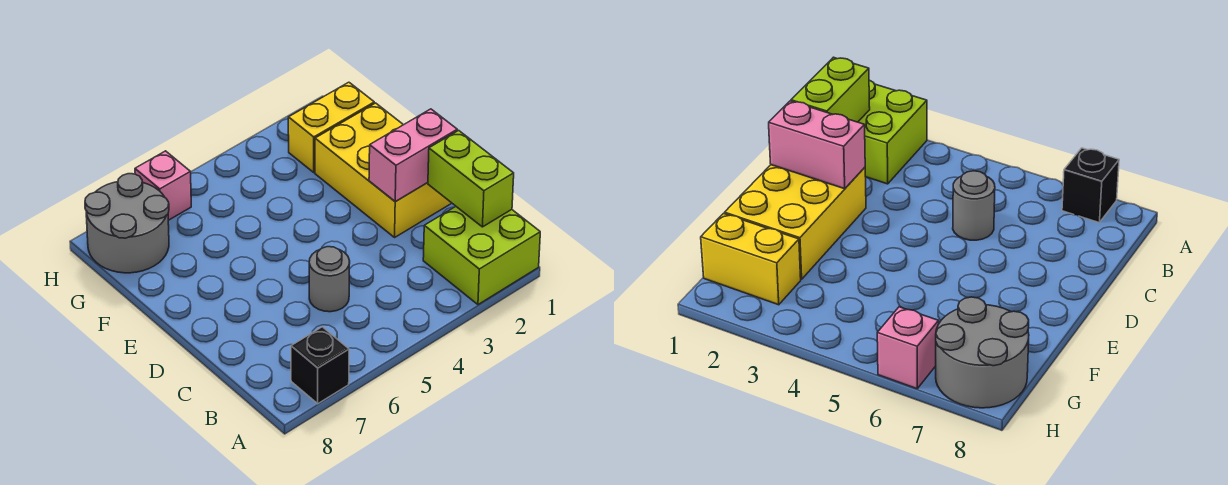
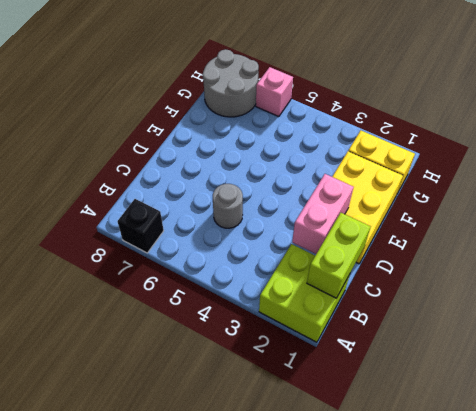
pink 1x2 brick [369,109,457,202] -> pink 1x2 brick turned to [292,174,353,254]

